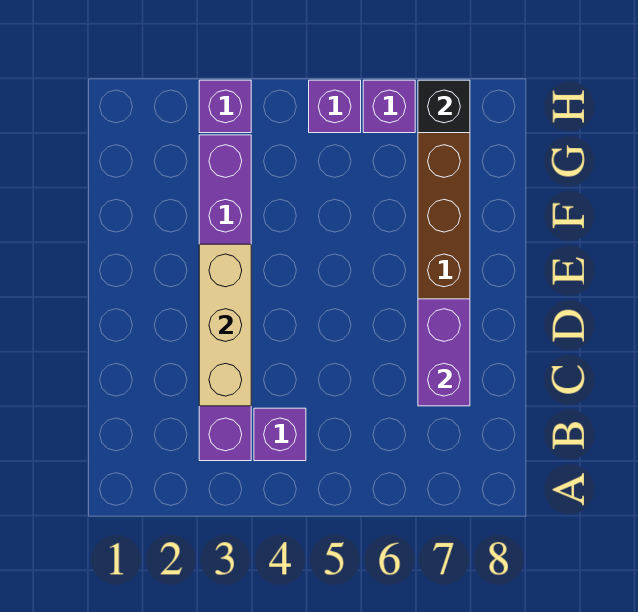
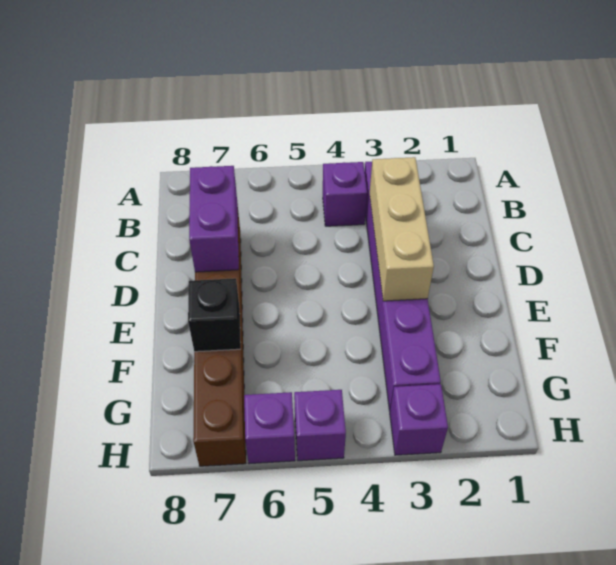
black 1x1 brick [418,80,470,133] -> black 1x1 brick moved to [188,278,241,352]

